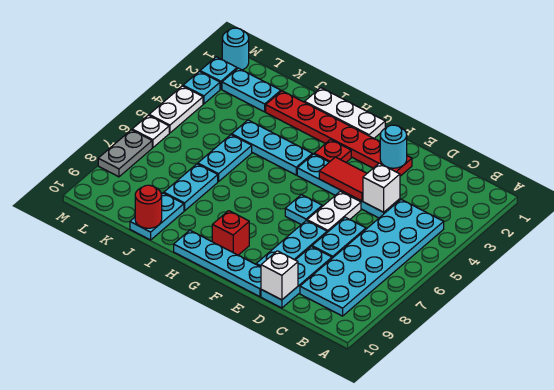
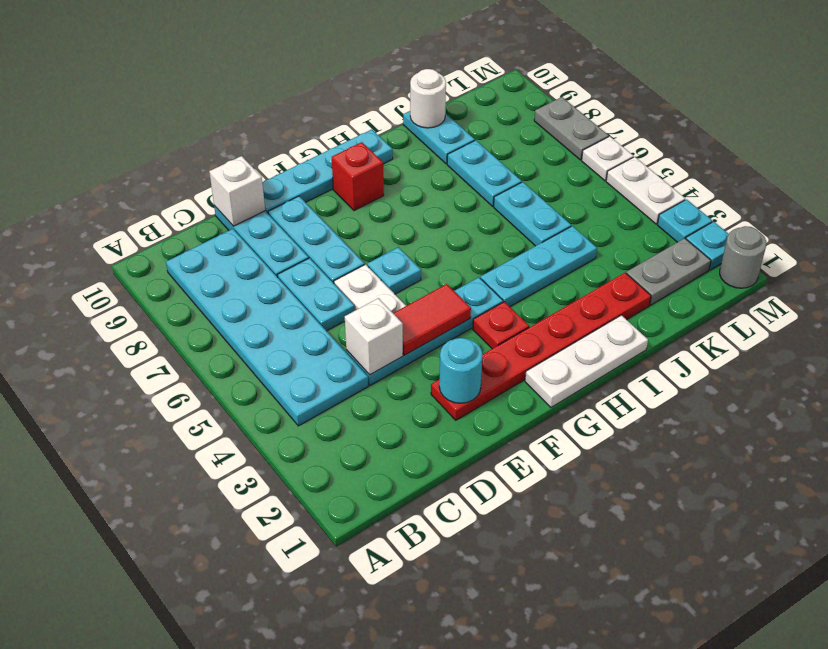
red 1x1 round brick [135,185,162,228] -> white 1x1 round brick [410,69,446,128]
cyan 1x2 plate [222,68,281,112] -> grey 1x2 plate [626,238,711,305]
cyan 1x1 round brick [222,28,249,70] -> grey 1x1 round brick [720,226,766,288]

